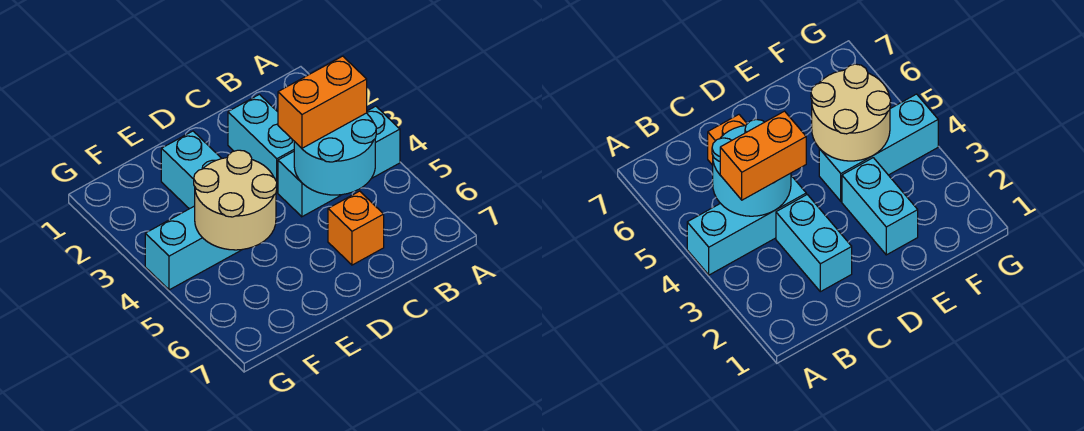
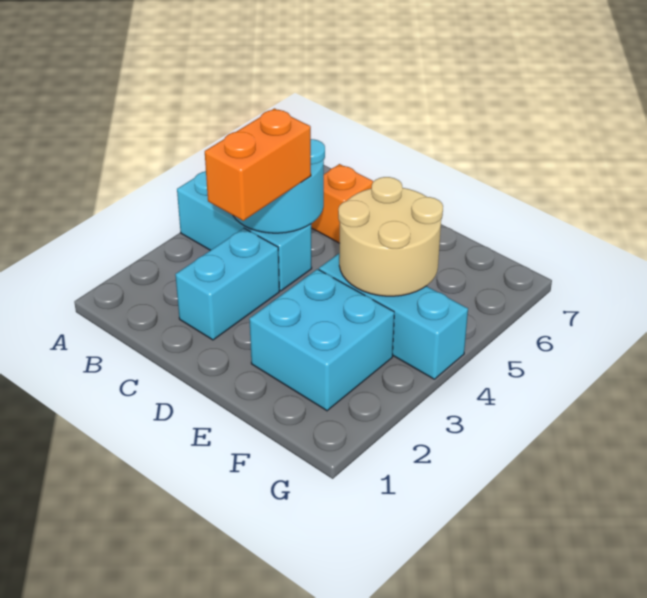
orange 1x2 brick [278,56,367,148] -> orange 1x2 brick turned to [205,108,311,221]
cyan 1x2 brick [161,131,222,209] -> cyan 2x2 brick [249,269,394,411]

